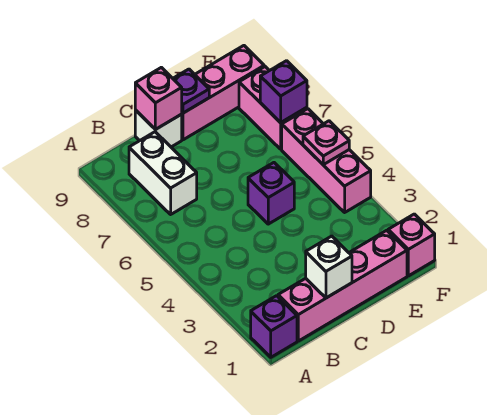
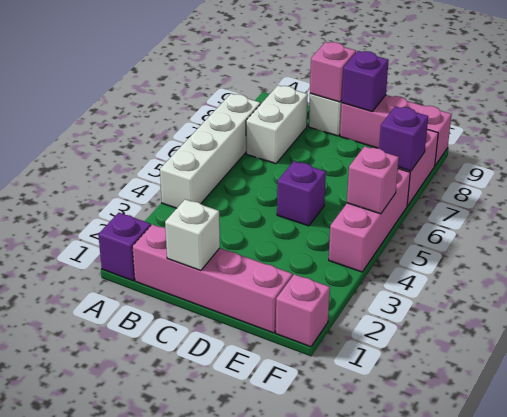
none -> white 1x4 brick [160,94,260,208]
purple 1x1 plate [173,69,209,113] -> purple 1x1 brick [341,51,389,111]
pink 1x1 plate [303,121,349,165] -> pink 1x1 brick [347,146,399,214]

